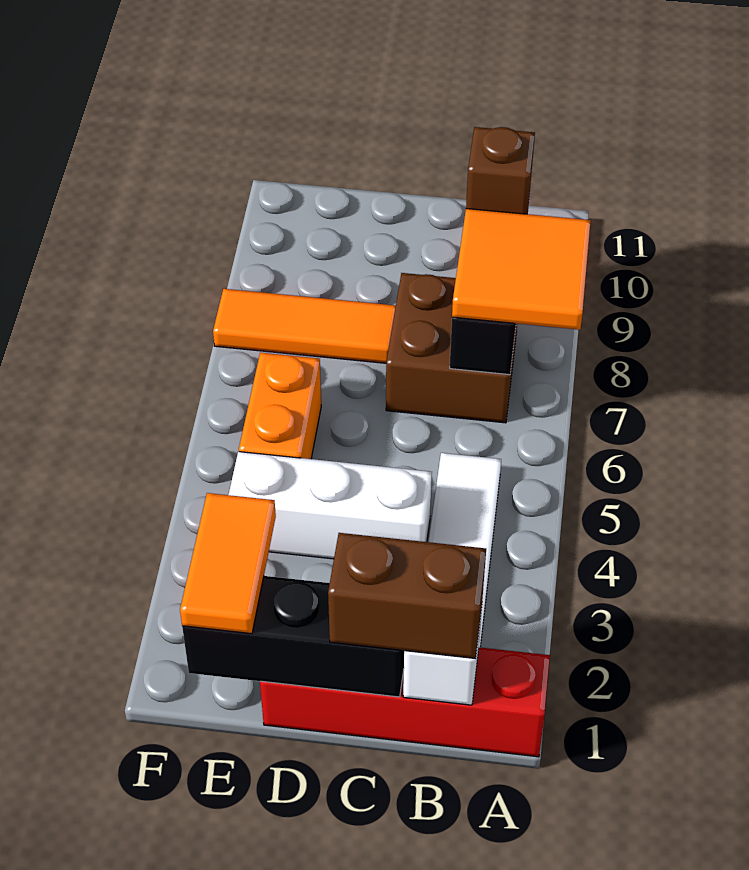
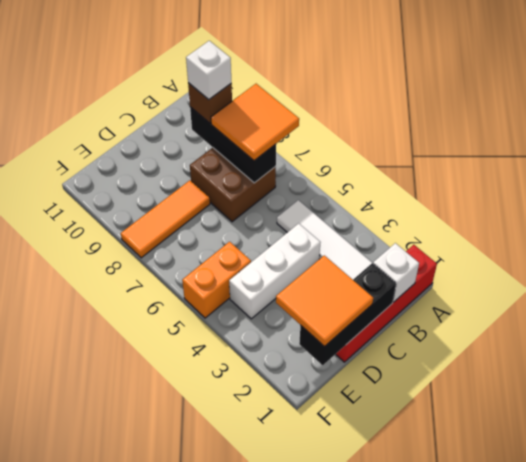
brown 1x2 brick [328,533,486,659] -> none
none -> white 1x1 brick [186,41,231,99]
orange 1x2 tile [180,493,276,634] -> orange 2x2 tile [276,255,373,347]
orange 1x2 brick [239,353,321,459] -> orange 1x2 brick turned to [182,242,251,318]

